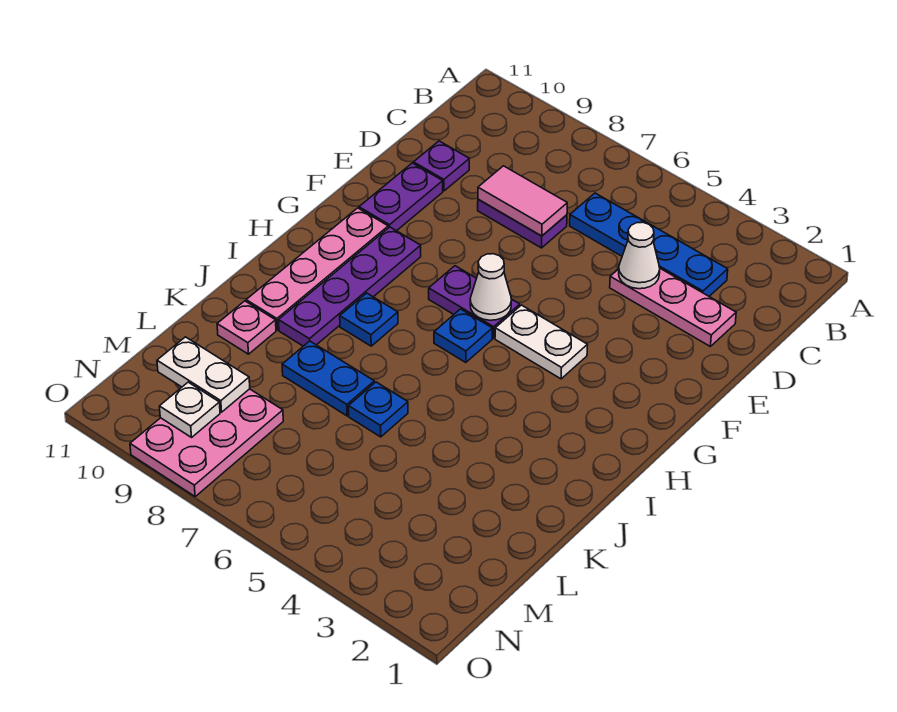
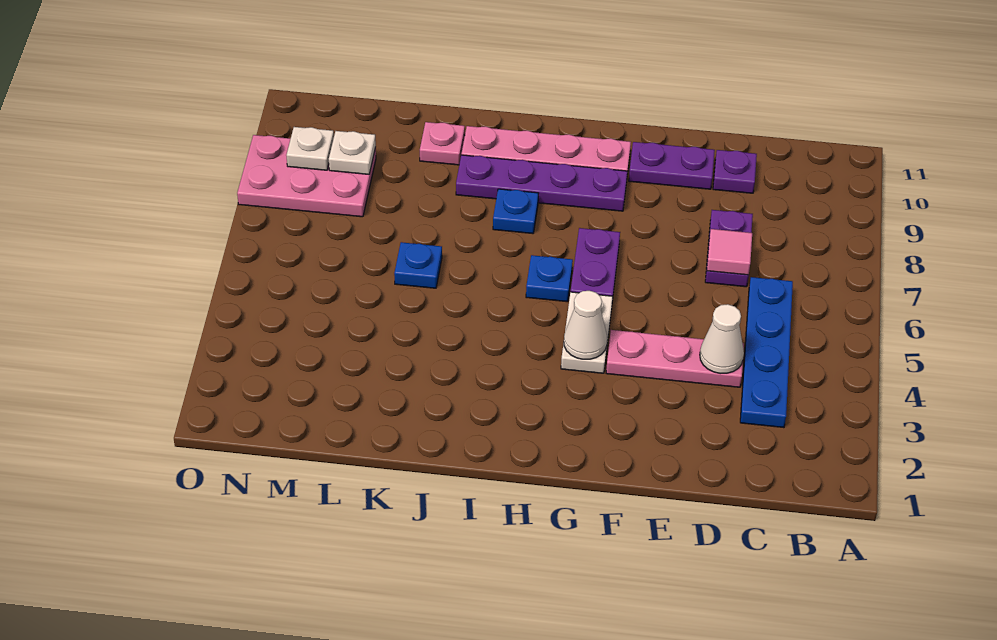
pink 1x3 plate [610,269,736,346] -> pink 1x3 plate turned to [606,330,744,387]
pink 1x2 tile [478,166,567,236] -> pink 1x1 tile [707,229,752,275]
white 1x1 cone [470,254,512,320] -> white 1x1 cone moved to [564,291,607,359]
blue 1x2 plate [282,341,374,416] -> none
white 1x2 plate [157,337,250,412] -> white 1x1 plate [329,131,376,174]

